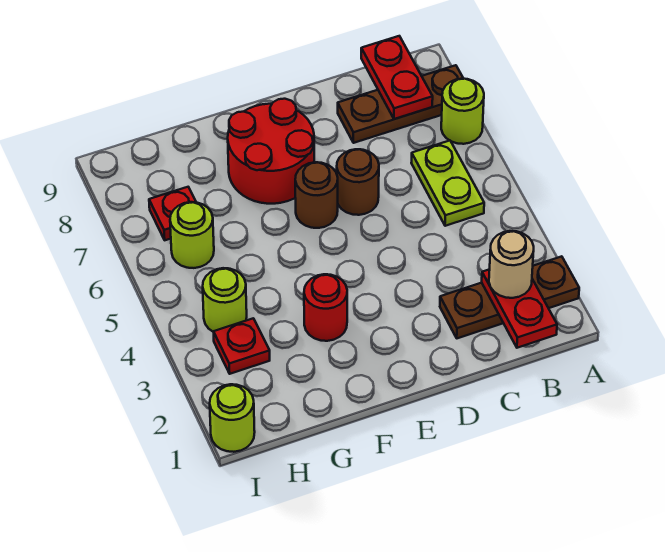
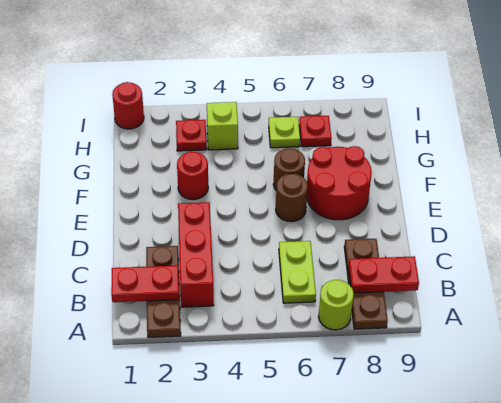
tan 1x1 round brick [489,231,534,298] -> none
none -> red 1x3 brick [178,202,214,307]
lime 1x2 plate [411,140,484,226] -> lime 1x2 plate turned to [279,241,316,303]
brown 1x1 round brick [337,149,379,215] -> brown 1x1 round brick moved to [273,148,305,190]
lime 1x1 round brick [203,268,247,332] -> lime 1x1 brick [207,102,238,150]
lime 1x1 round brick [170,202,214,268] -> lime 1x1 plate [269,117,300,148]
lime 1x1 round brick [210,384,255,452] -> red 1x1 round brick [112,82,144,129]

